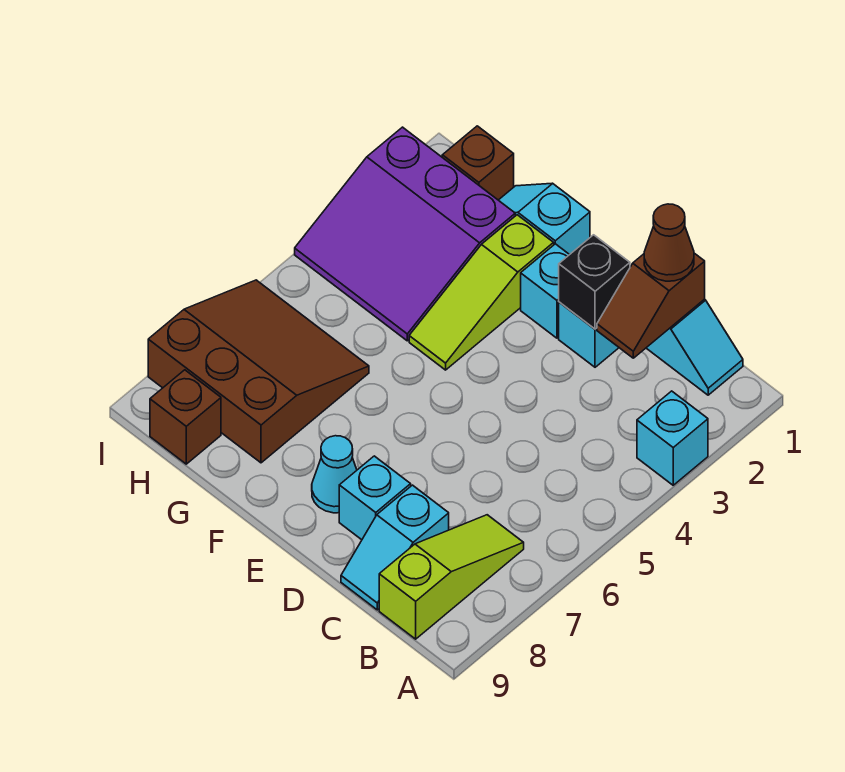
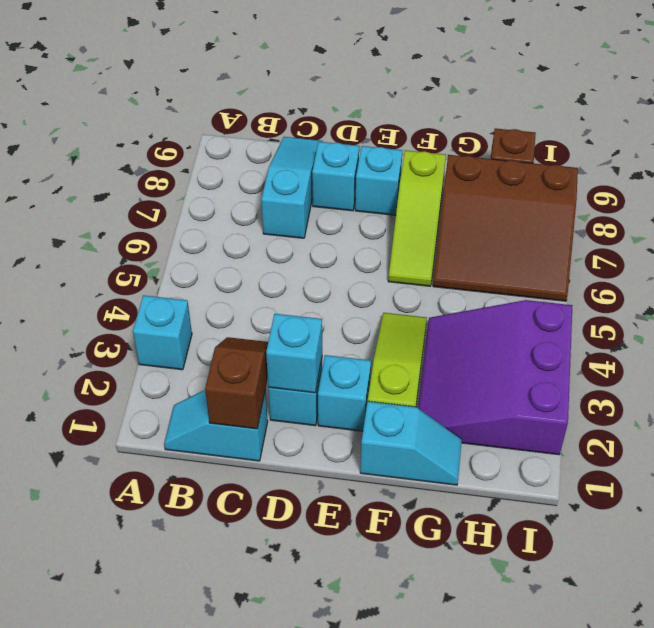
lime 1x3 slope [379,515,524,639] -> lime 1x3 slope moved to [388,150,446,286]
brown 1x1 cone [644,204,694,281] -> none
cyan 1x2 slope [341,485,449,610] -> cyan 1x3 slope [261,137,323,238]
black 1x1 brick [559,235,630,329] -> cyan 1x1 brick [266,314,322,393]
cyan 1x1 cone [312,436,357,513] -> cyan 1x1 brick [355,146,403,215]
purple 3x3 slope [295,127,515,341] -> purple 3x3 slope turned to [418,300,572,455]
brown 1x1 brick [442,126,514,200] -> none

